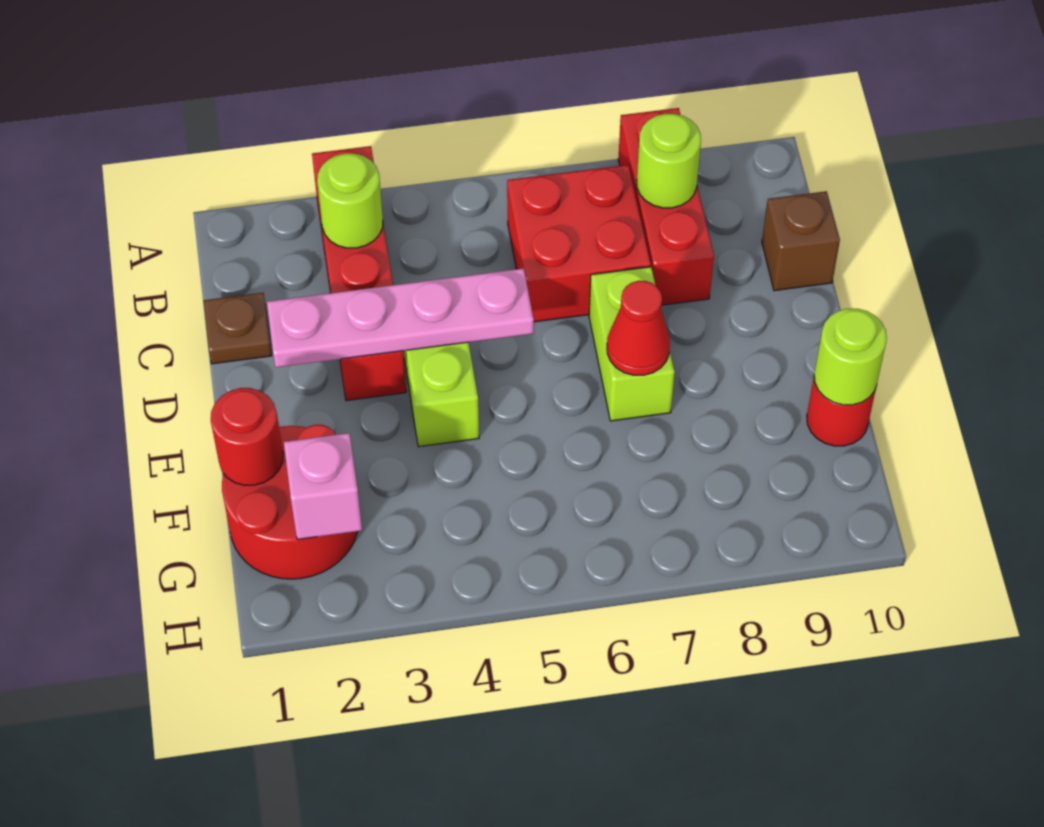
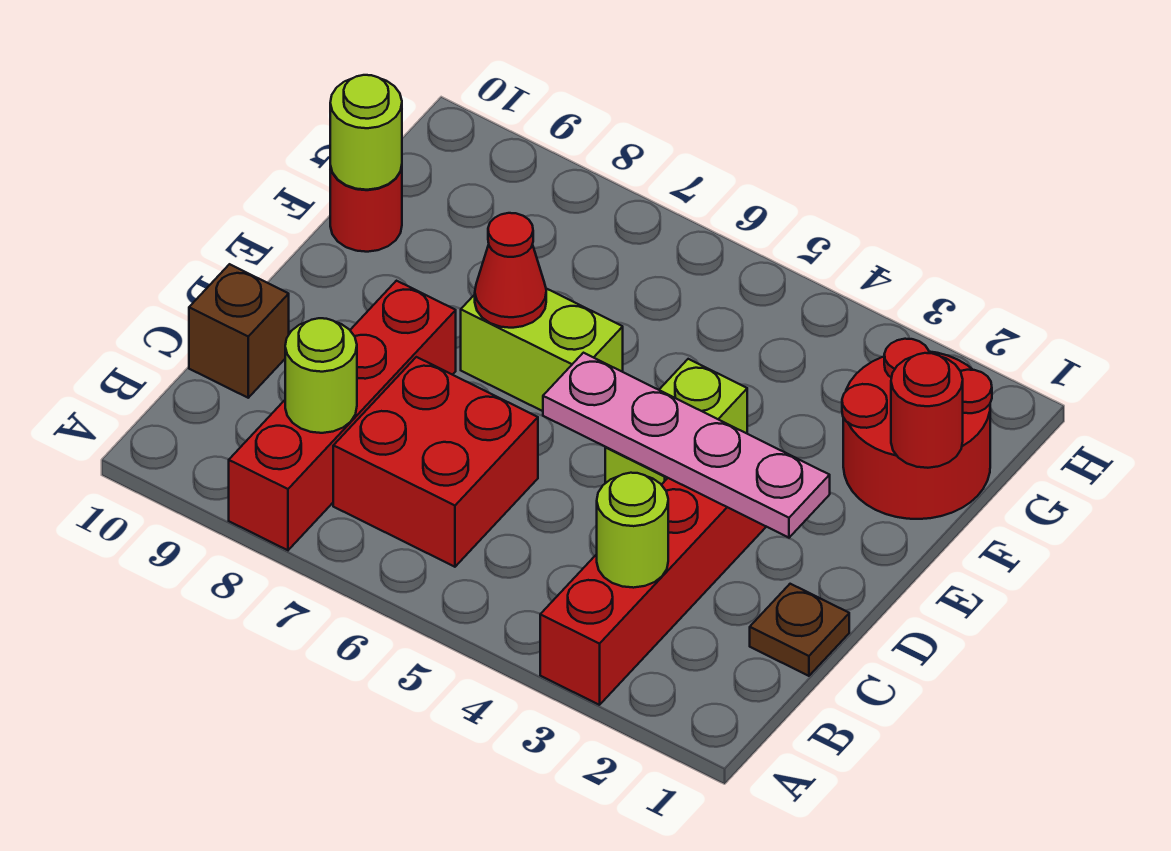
red 1x3 brick [618,108,714,305] -> red 1x4 brick [229,281,456,550]
lime 1x2 brick [589,267,675,421] -> lime 1x2 brick turned to [461,289,623,411]
pink 1x1 brick [284,433,362,539] -> none

